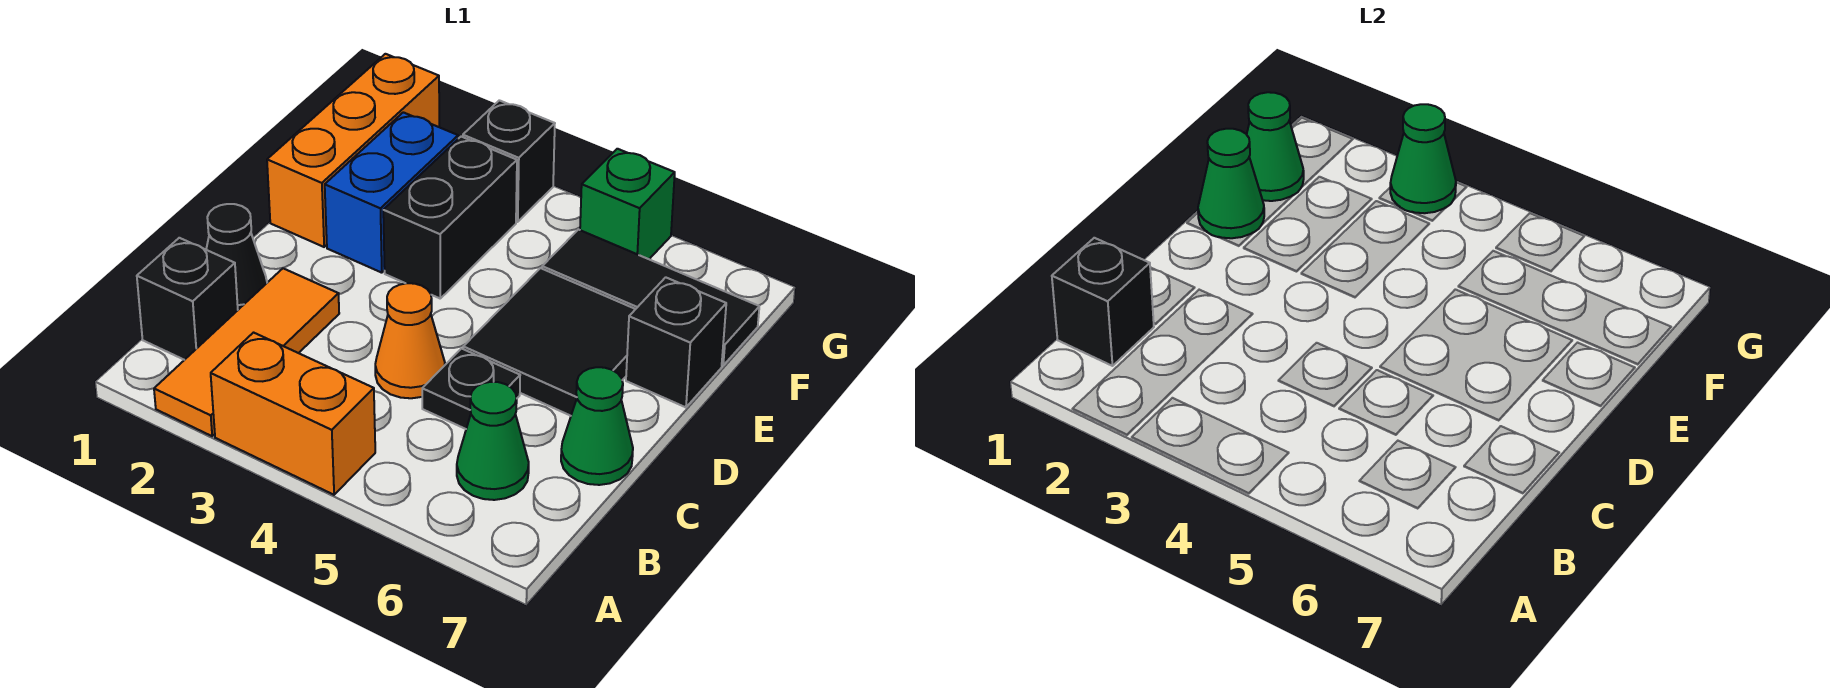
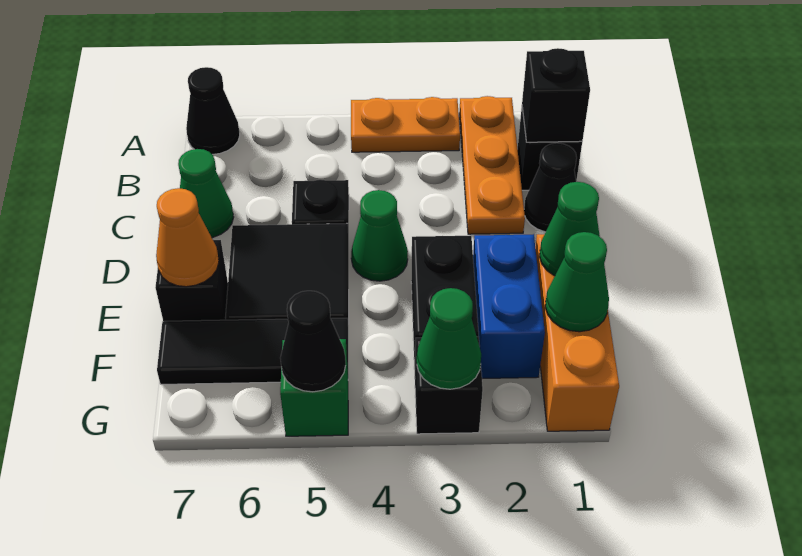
orange 1x3 tile [154,268,339,436] -> orange 1x3 plate [459,96,525,234]
orange 1x2 brick [211,333,375,495] -> orange 1x2 plate [351,97,460,152]
none -> black 1x1 cone [186,67,240,154]
green 1x1 cone [457,382,529,500] -> green 1x1 cone moved to [351,190,408,281]
orange 1x1 cone [375,283,445,398] -> orange 1x1 cone moved to [156,188,219,287]
none -> black 1x1 cone [280,291,346,392]

